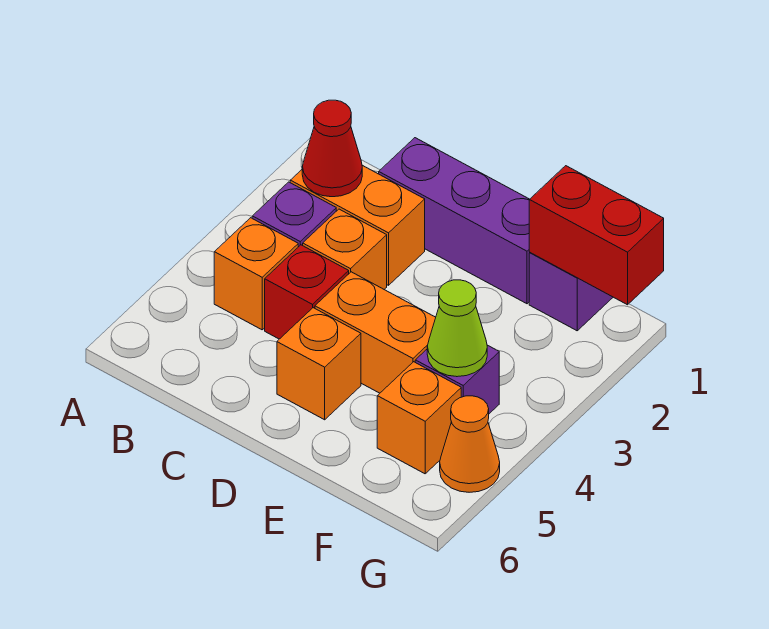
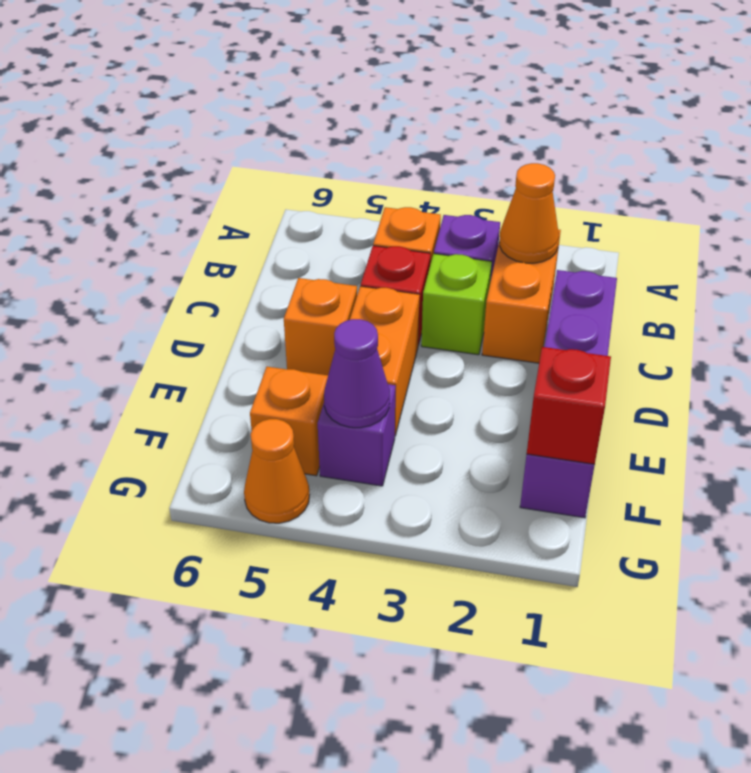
red 1x1 cone [302,100,362,197] -> orange 1x1 cone [499,163,559,263]
orange 1x1 brick [303,209,387,289] -> lime 1x1 brick [421,254,492,355]
red 1x2 brick [529,166,664,305] -> red 1x1 brick [527,347,611,464]
lime 1x1 cone [427,280,487,377] -> purple 1x1 cone [324,319,390,428]

